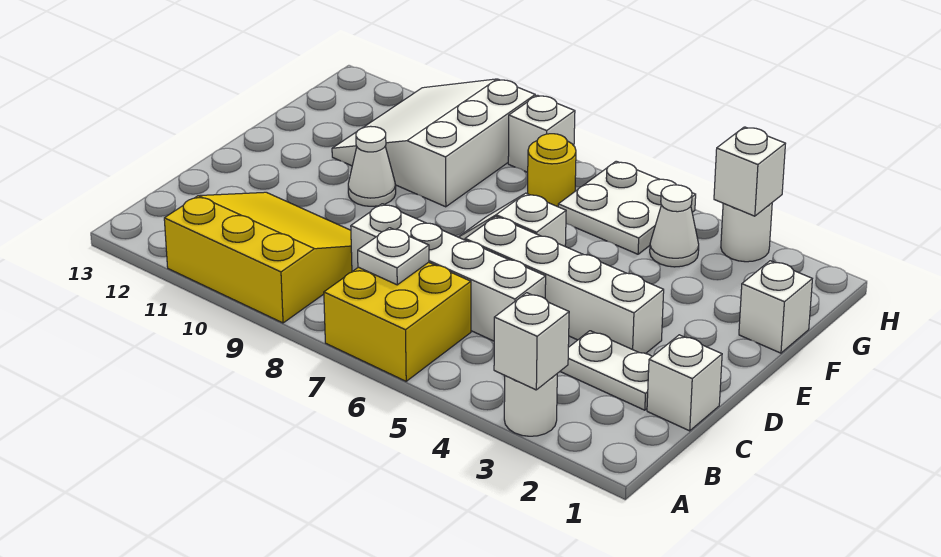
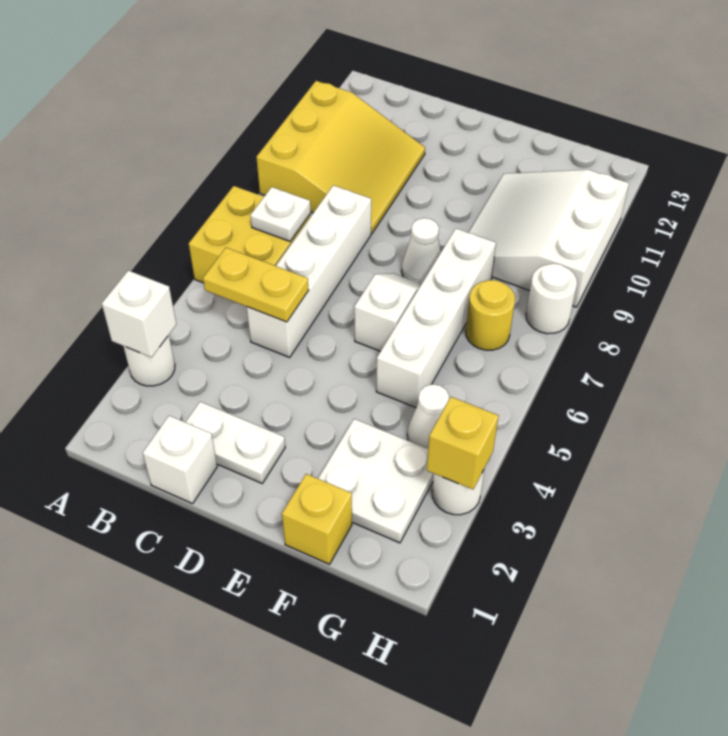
none -> yellow 1x2 plate [203,248,309,322]
white 1x2 plate [560,331,652,410] -> white 1x2 plate turned to [186,402,285,483]
white 1x4 brick [465,216,664,354] -> white 1x4 brick moved to [376,229,496,408]
white 1x1 cone [348,126,396,206] -> white 1x1 cone moved to [402,218,441,284]
white 1x1 brick [739,261,812,353] -> yellow 1x1 brick [282,474,352,564]
white 3x3 slope [332,79,535,207] -> white 3x3 slope turned to [468,170,629,307]
white 2x2 plate [558,161,696,254] -> white 2x2 plate moved to [318,419,434,543]
white 1x1 brick [714,127,785,216] -> yellow 1x1 brick [427,397,499,489]
white 1x1 brick [508,95,575,172] -> white 1x1 round brick [526,264,577,334]

